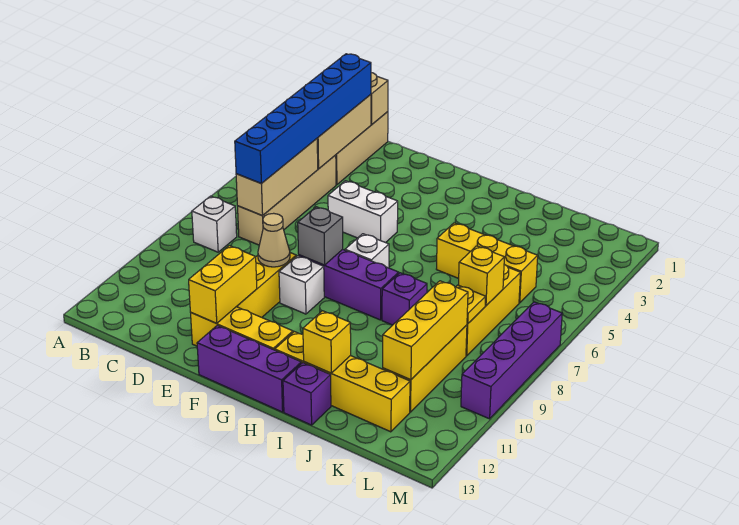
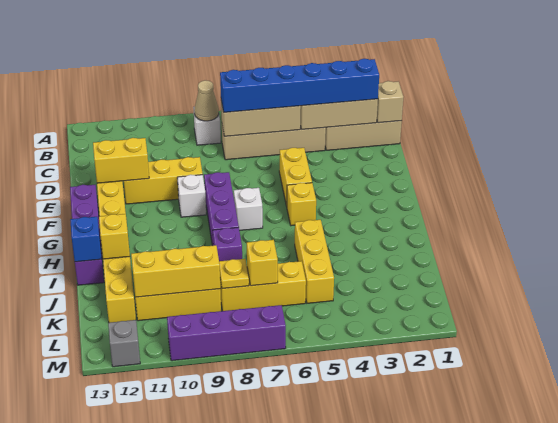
white 1x2 brick [328,181,398,243] -> yellow 1x2 brick [279,148,312,206]
tan 1x1 cone [258,213,290,267] -> tan 1x1 cone moved to [194,80,219,121]
grey 1x1 brick [298,207,343,265] -> grey 1x1 brick moved to [108,320,140,367]
none -> yellow 1x1 brick [287,183,316,226]
none -> blue 1x1 brick [70,217,102,262]

